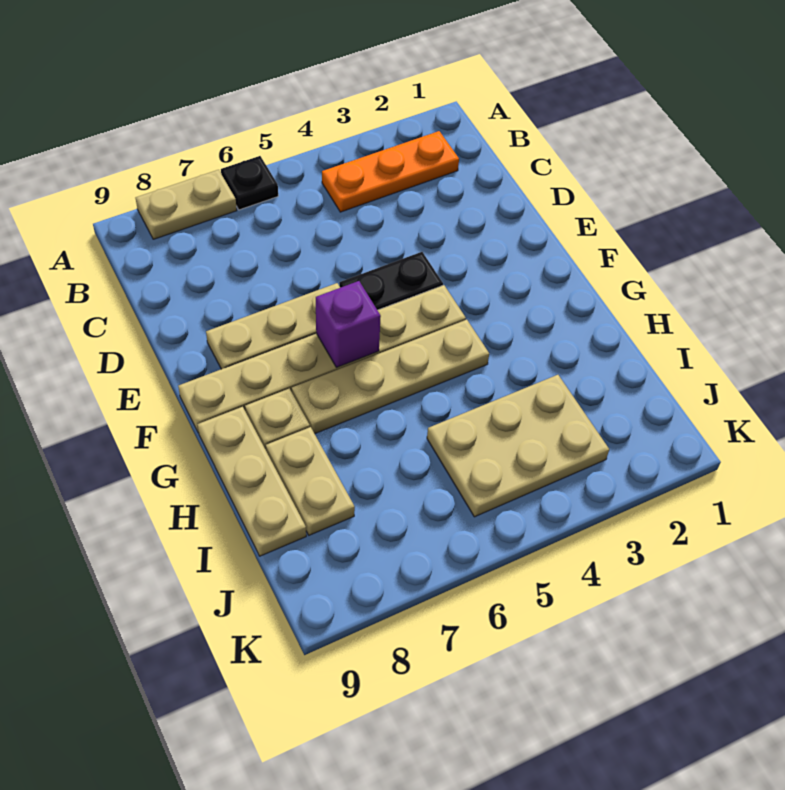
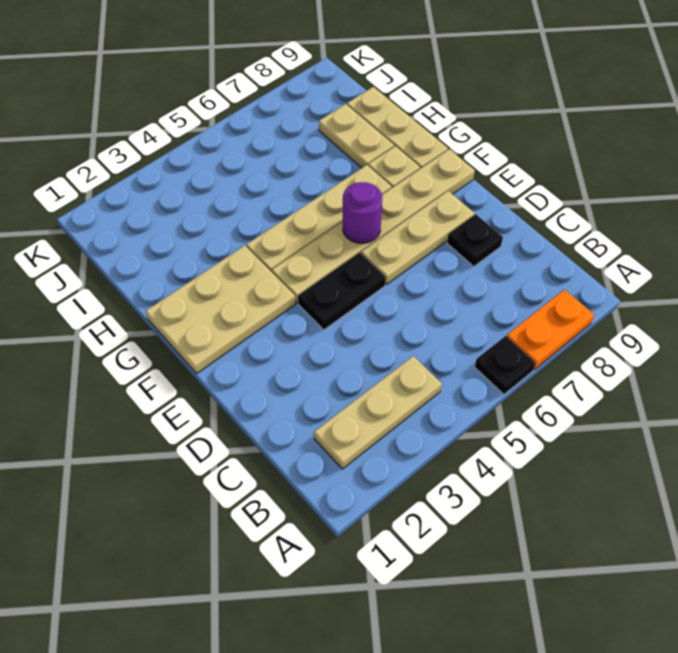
tan 1x2 plate [136,170,237,239] -> orange 1x2 plate [507,289,594,370]
orange 1x3 plate [322,131,459,212] -> tan 1x3 plate [314,356,442,469]
none -> black 1x1 plate [447,214,503,266]
purple 1x1 brick [316,281,381,367] -> purple 1x1 round brick [343,182,382,243]
tan 2x3 plate [427,375,609,517] -> tan 2x3 plate moved to [146,246,296,373]

